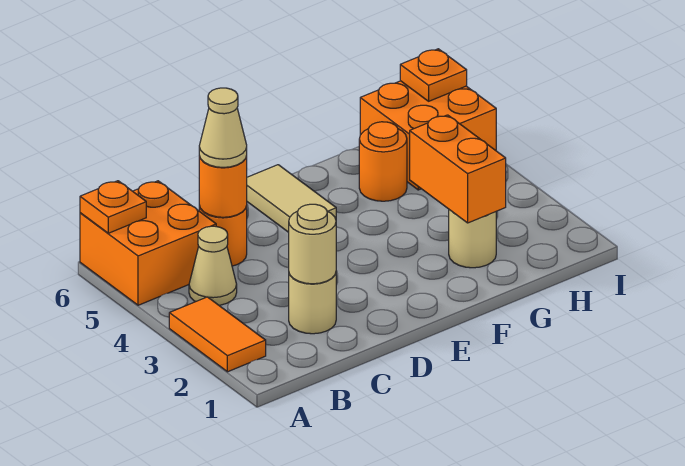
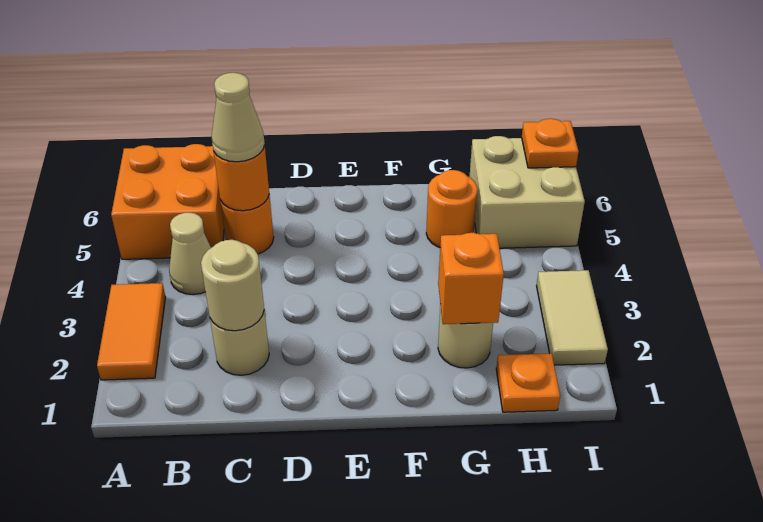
orange 1x1 plate [80,181,146,233] -> orange 1x1 plate moved to [496,353,560,412]
tan 1x2 tile [247,165,336,232] -> tan 1x2 tile moved to [537,270,608,365]
orange 1x2 brick [410,115,506,223] -> orange 1x1 brick [438,233,504,324]
orange 2x2 brick [360,81,496,190] -> tan 2x2 brick [470,136,585,248]

